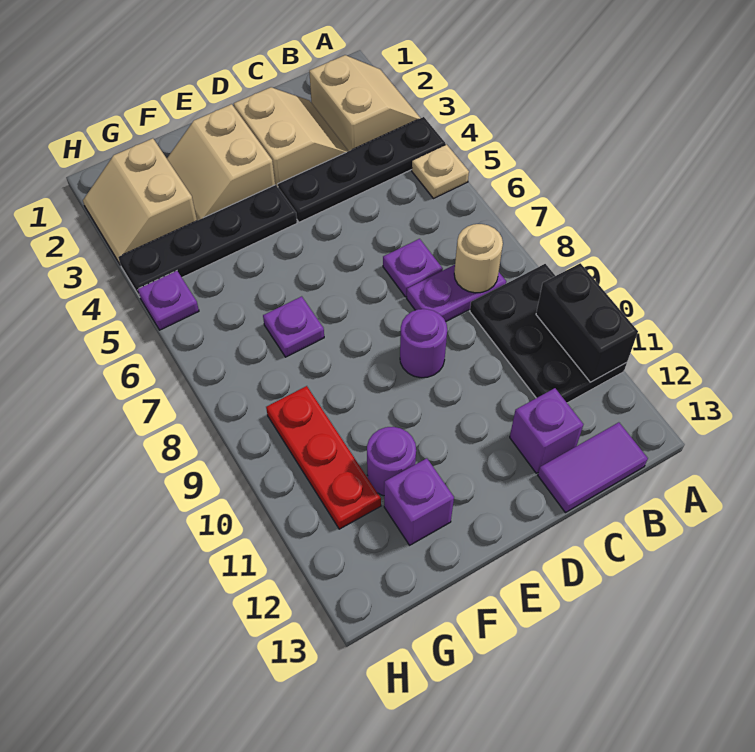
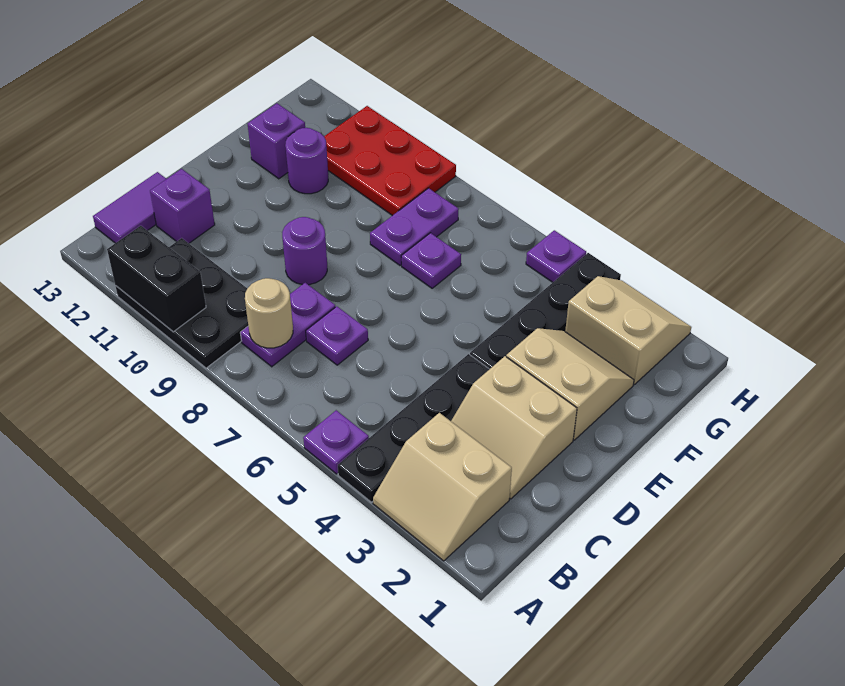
tan 1x1 plate [412,144,469,199] -> purple 1x1 plate [303,410,369,474]
none -> purple 1x2 plate [370,188,459,265]
red 1x3 plate [266,386,381,529] -> red 2x3 plate [324,106,456,216]

